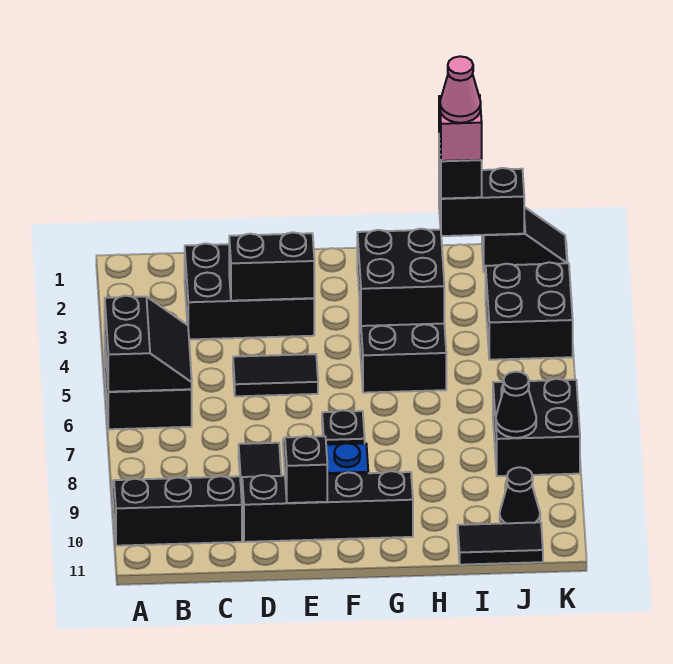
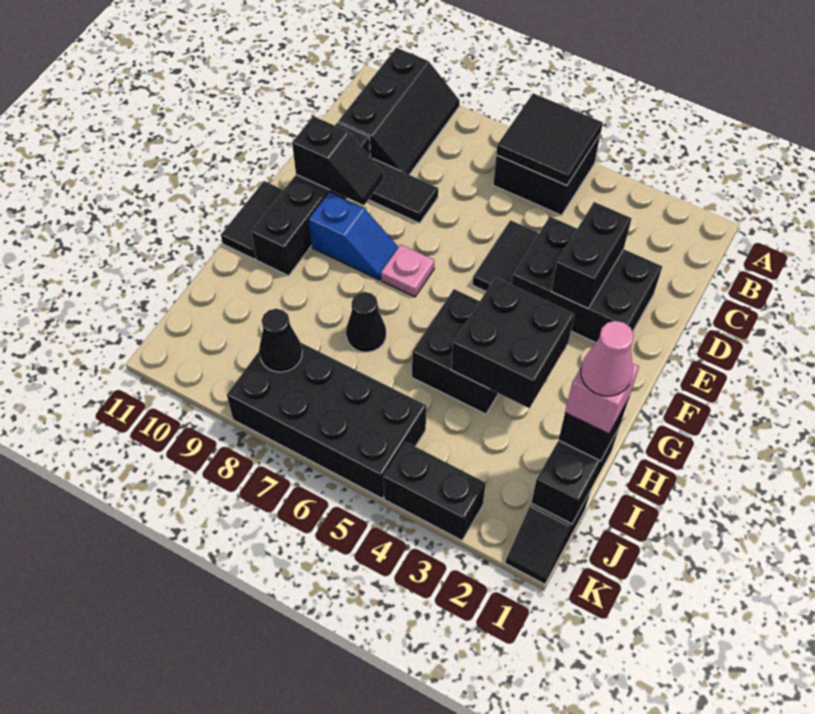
black 2x2 slope [105,296,192,392] -> black 2x2 tile [496,93,603,186]
black 2x3 brick [185,243,314,339] -> black 2x3 brick turned to [511,217,662,343]
black 1x1 plate [322,410,365,445] -> pink 1x1 plate [381,245,434,297]
black 1x2 tile [458,522,543,565] -> black 1x2 tile moved to [221,181,283,259]
black 2x2 brick [486,262,573,360] -> black 1x2 brick [383,442,486,540]
black 2x2 brick [493,379,580,476] -> black 2x4 brick [227,342,426,498]
black 1x1 cone [500,467,540,524] -> black 1x1 cone moved to [346,292,386,352]

